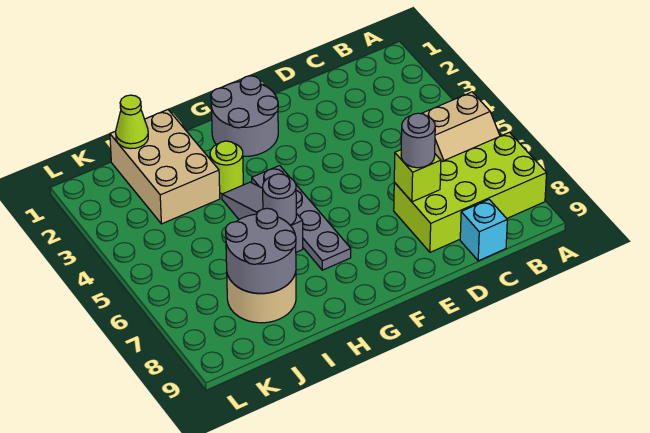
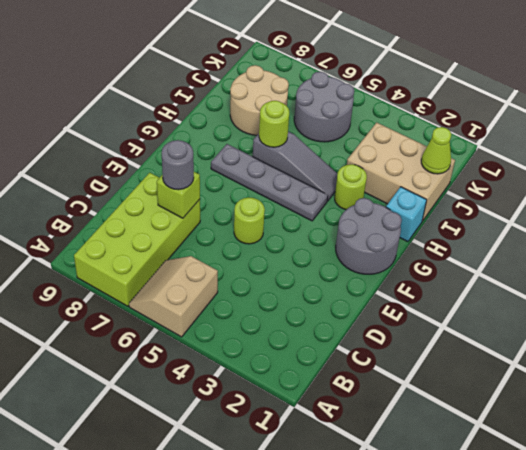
cyan 1x1 brick [460,200,507,261] -> cyan 1x1 brick moved to [386,187,427,242]
none -> lime 1x1 round brick [234,197,265,244]
grey 1x1 round brick [263,174,296,225] -> lime 1x1 round brick [259,101,289,147]
grey 2x2 round brick [225,208,296,293] -> grey 2x2 round brick moved to [294,72,354,142]

